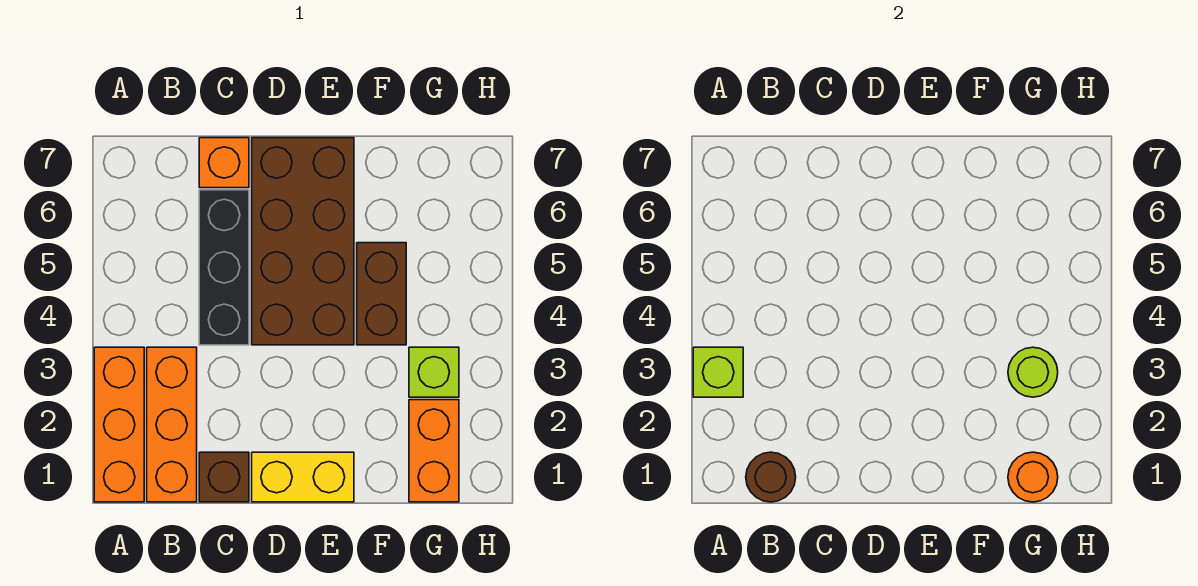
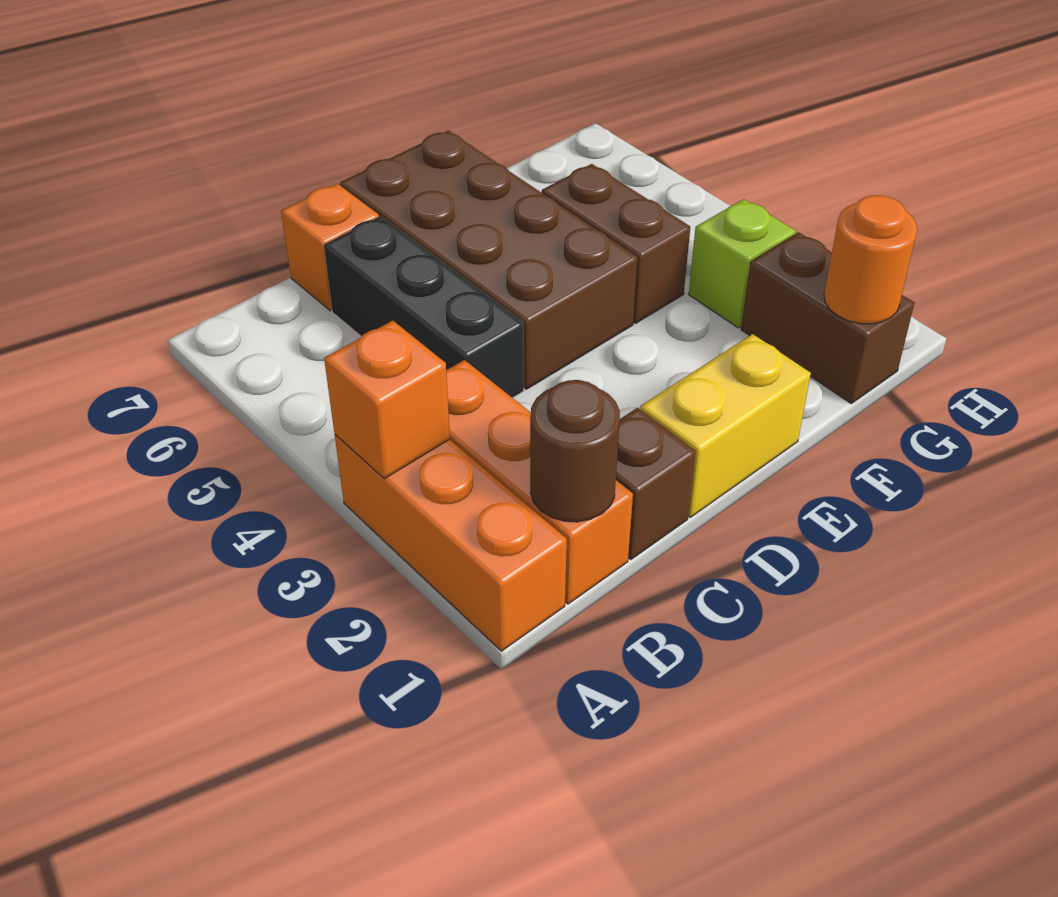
lime 1x1 brick [693,347,743,397] -> orange 1x1 brick [324,320,450,479]
orange 1x2 brick [409,400,459,502] -> brown 1x2 brick [741,232,914,404]
lime 1x1 round brick [1008,347,1058,397] -> none

